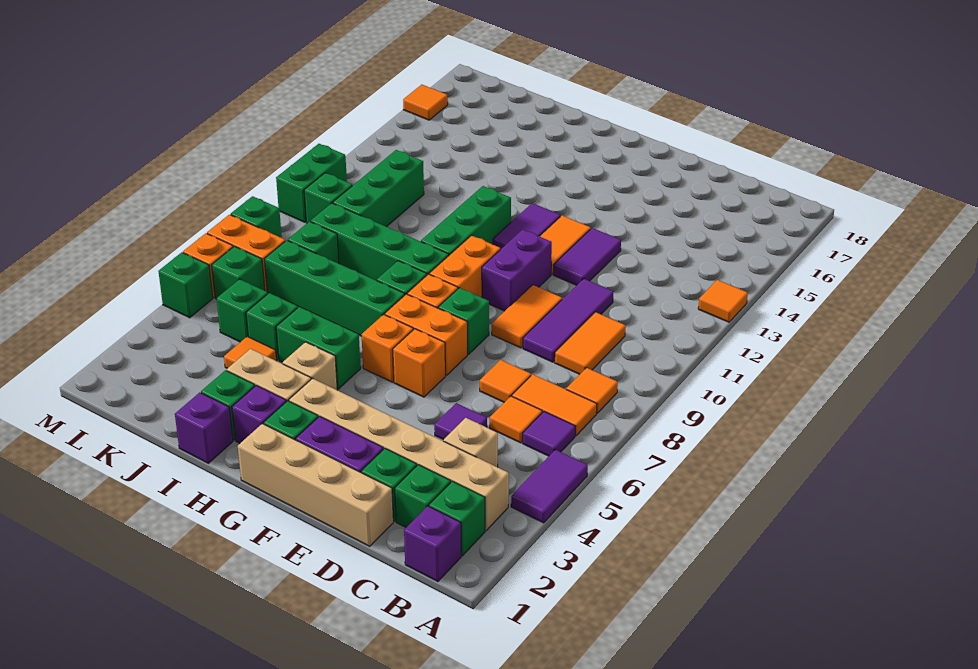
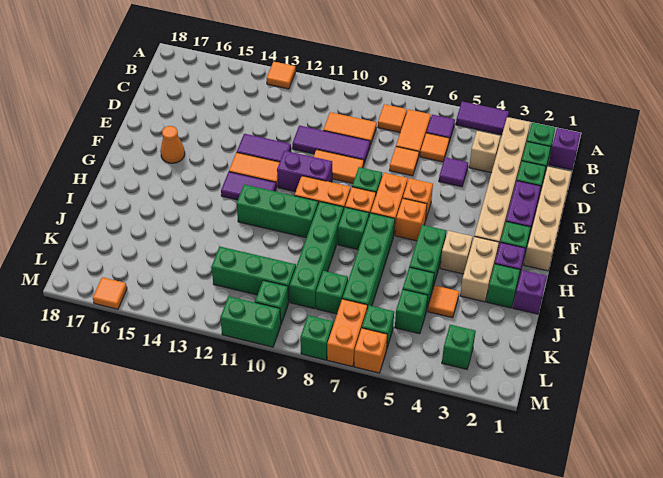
none -> orange 1x1 cone [160,126,185,163]
green 1x1 brick [158,252,213,318] -> green 1x1 brick moved to [442,325,476,369]

